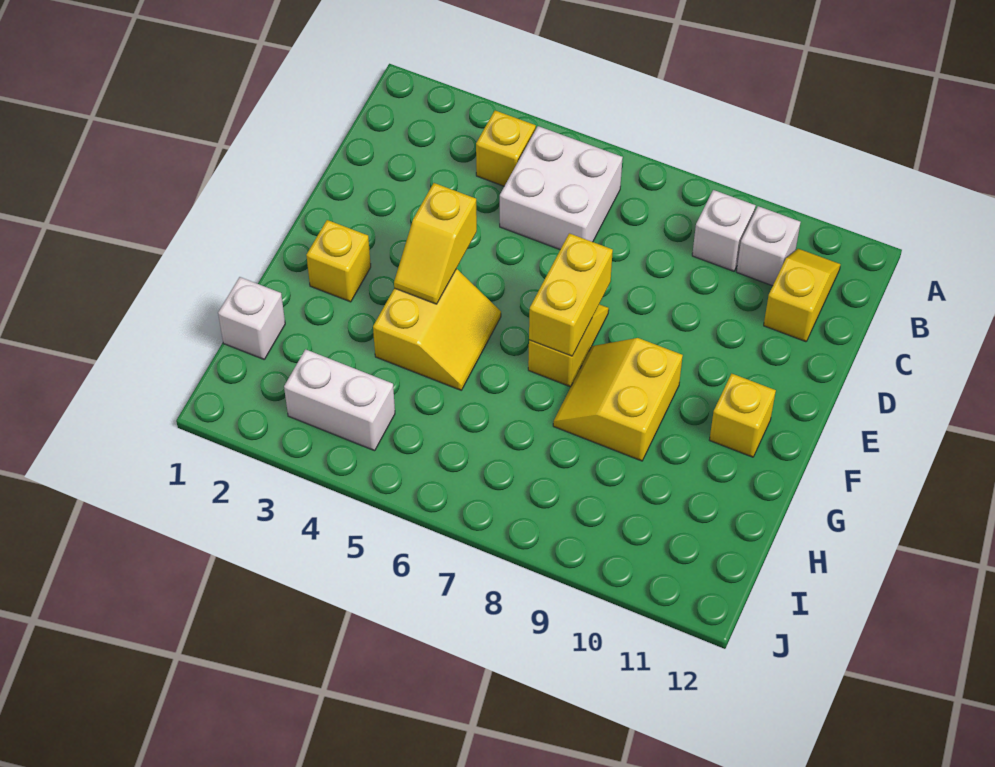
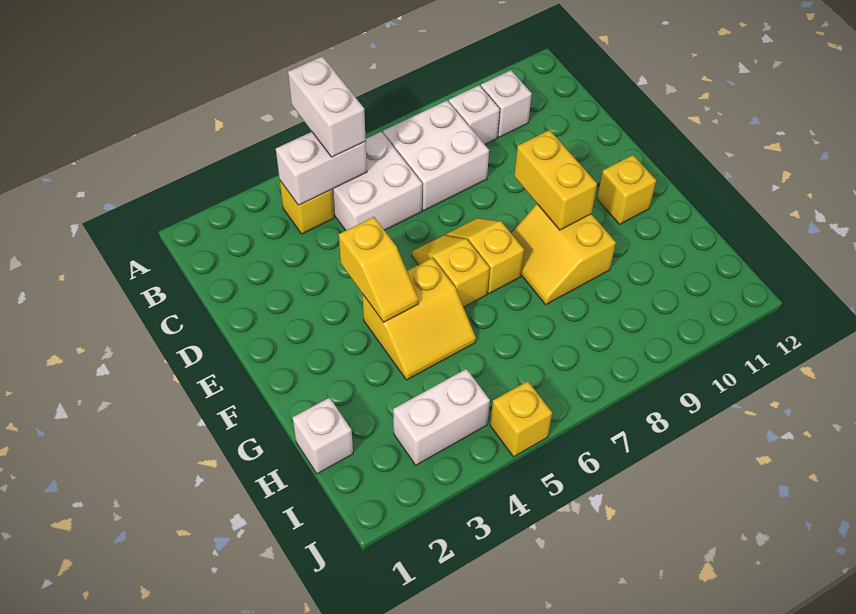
none -> white 1x2 brick [288,56,366,157]
none -> white 1x2 brick [276,132,367,205]
none -> white 2x2 brick [383,101,489,211]
yellow 1x2 slope [764,249,841,342] -> yellow 1x2 slope moved to [412,235,489,307]
yellow 1x2 brick [529,233,613,356] -> yellow 1x2 brick moved to [514,130,597,230]
yellow 1x1 brick [306,220,371,302] -> yellow 1x1 brick moved to [490,381,552,457]
yellow 2x2 slope [373,269,501,390] -> yellow 2x2 slope turned to [362,258,476,380]

